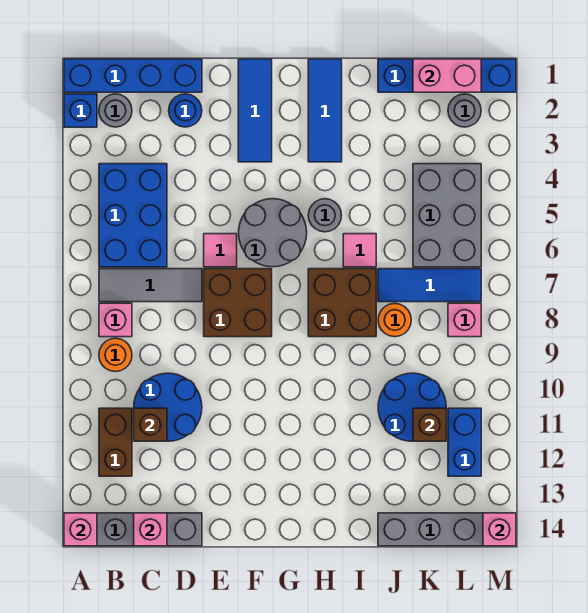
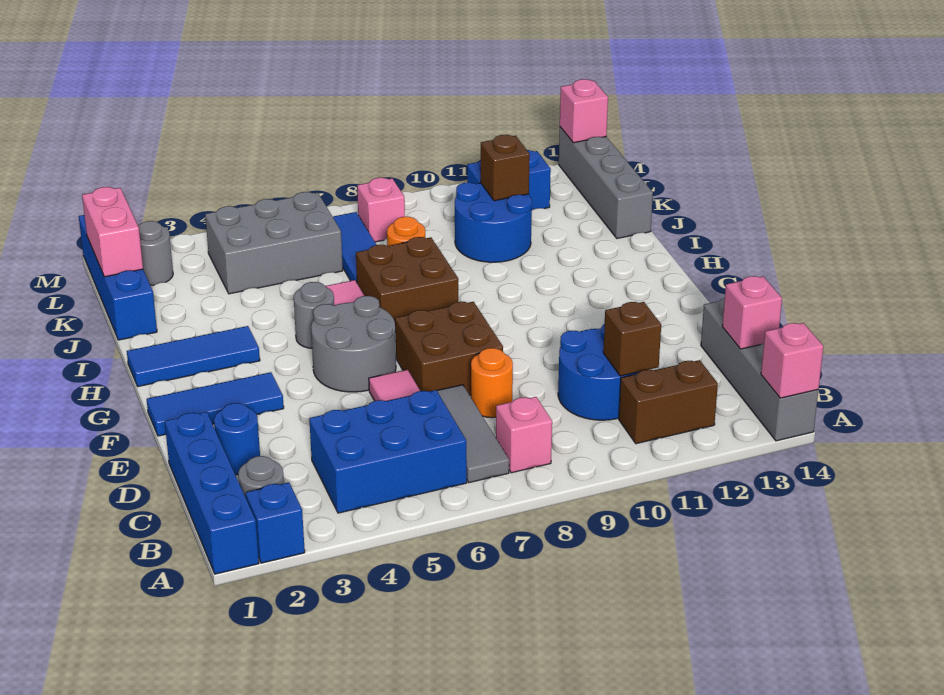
orange 1x1 round brick [99,338,132,372] -> orange 1x1 round brick moved to [471,348,513,418]

